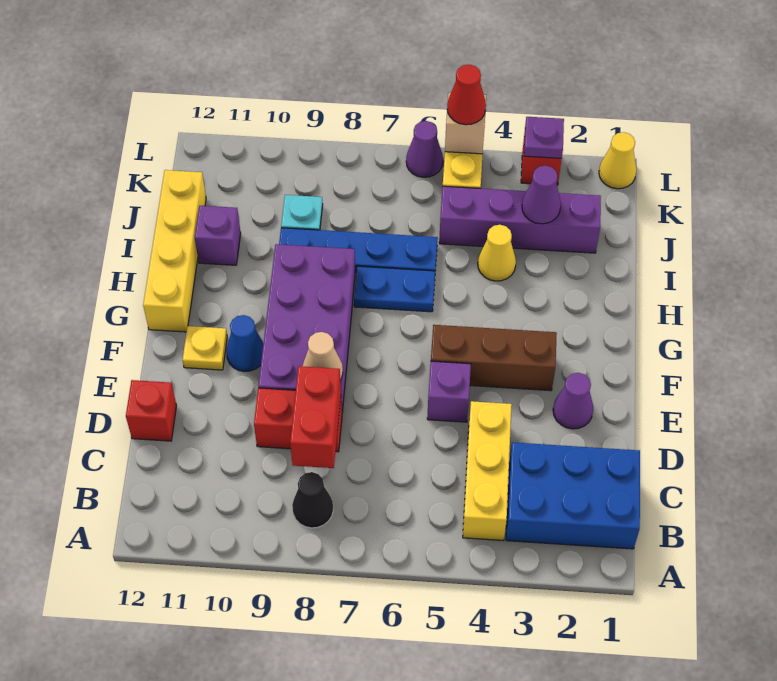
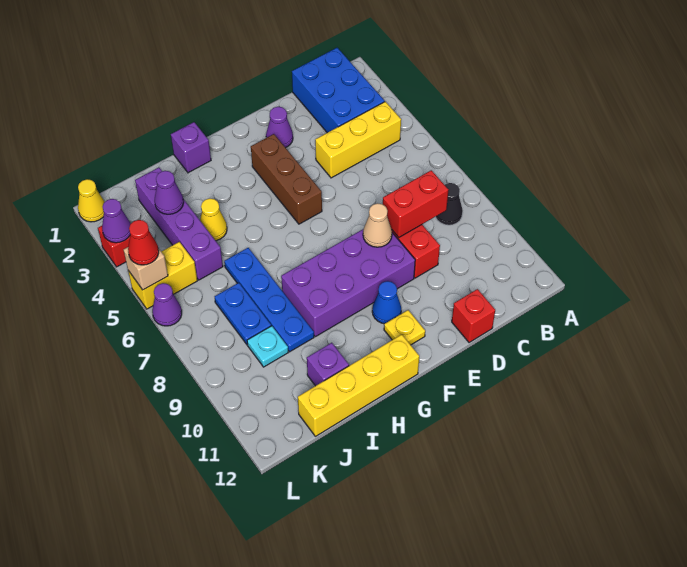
purple 1x1 brick [427,361,471,422] -> purple 1x1 brick moved to [171,122,211,173]
blue 1x2 plate [354,266,435,312] -> blue 1x2 plate moved to [214,283,271,345]
purple 1x1 plate [524,117,564,158] -> purple 1x1 cone [102,199,130,243]

